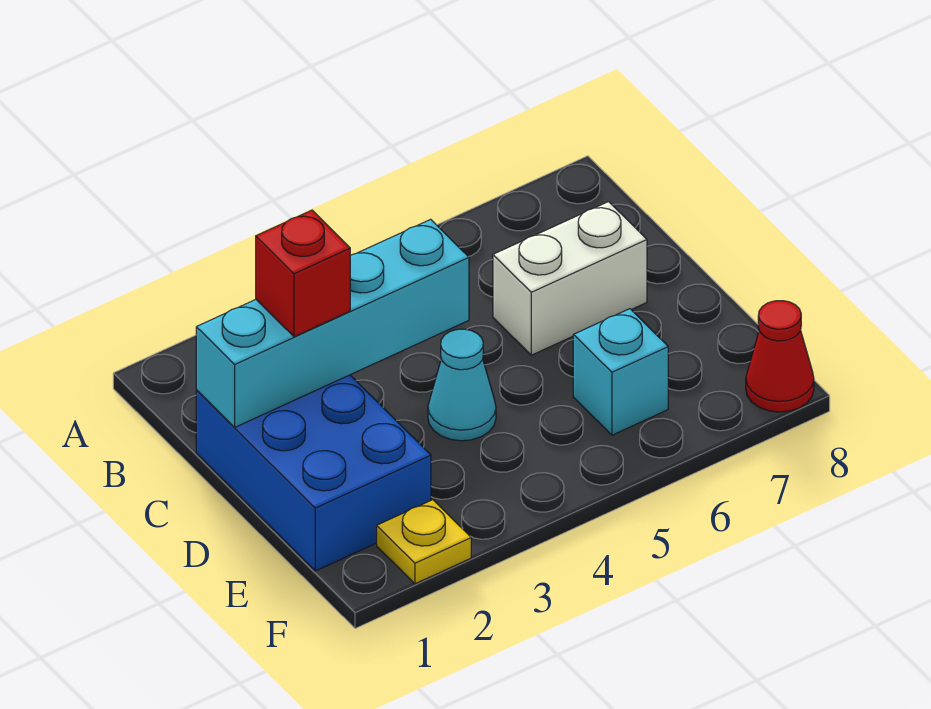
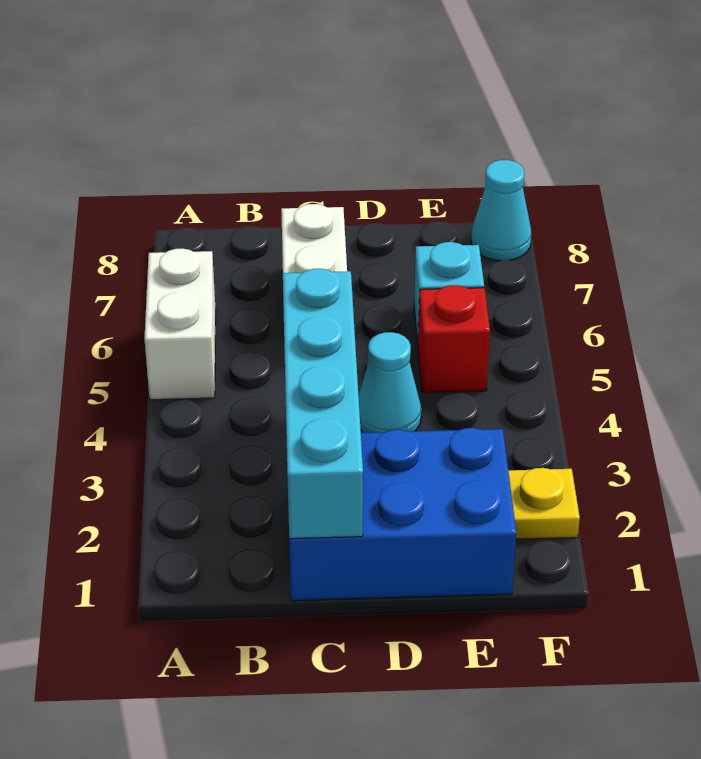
none -> white 1x2 brick [144,248,216,400]
red 1x1 brick [256,210,350,337] -> red 1x1 brick moved to [418,285,490,393]
red 1x1 cone [746,301,814,412] -> cyan 1x1 cone [471,160,531,261]

